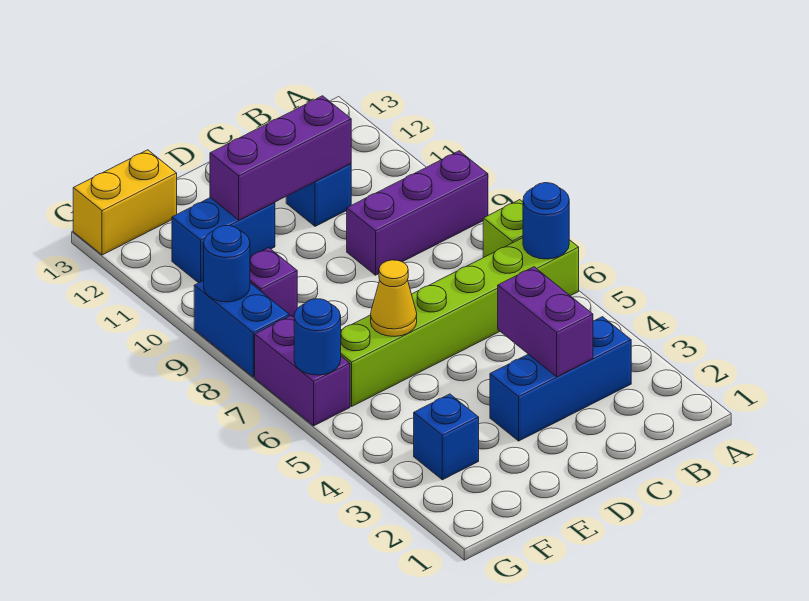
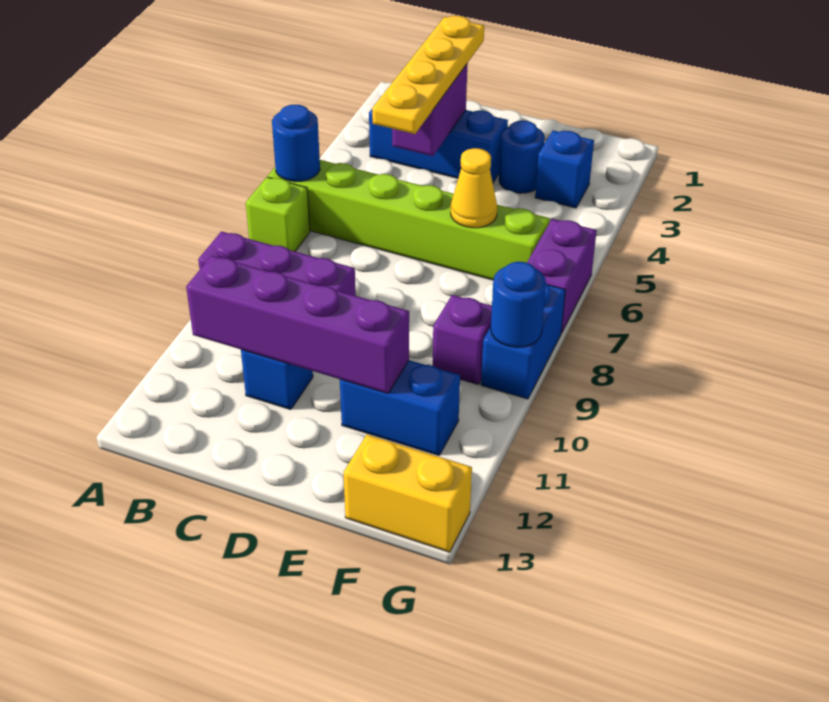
none -> yellow 1x4 plate [372,16,484,134]
purple 1x3 brick [210,96,351,220] -> purple 1x4 brick [186,256,409,393]
blue 1x1 round brick [294,299,341,375] -> blue 1x1 round brick moved to [499,121,545,193]

